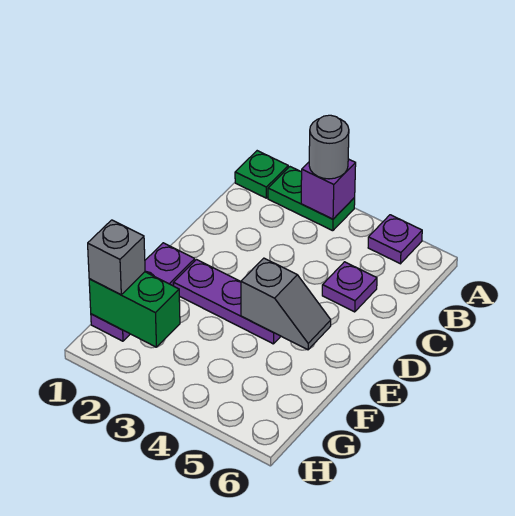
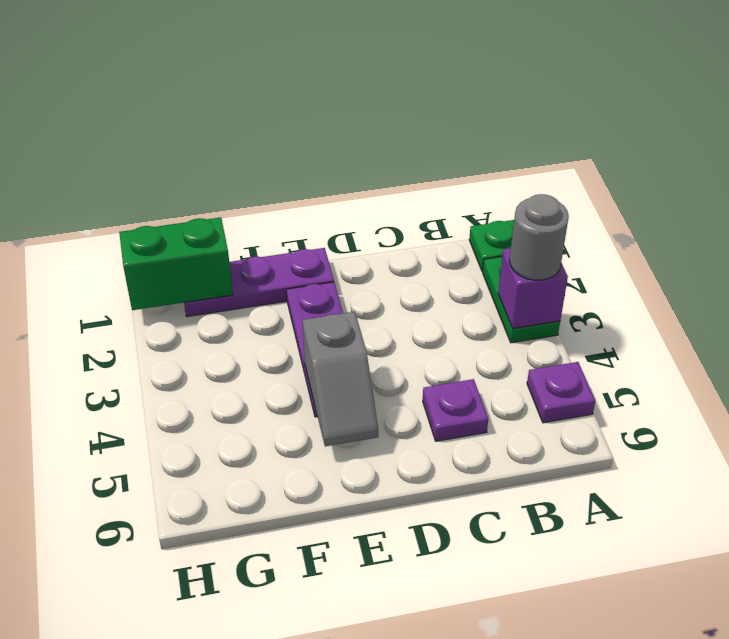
green 1x2 brick [89,272,180,347] -> green 1x2 brick turned to [119,217,233,310]
grey 1x1 brick [88,220,145,294] -> none

